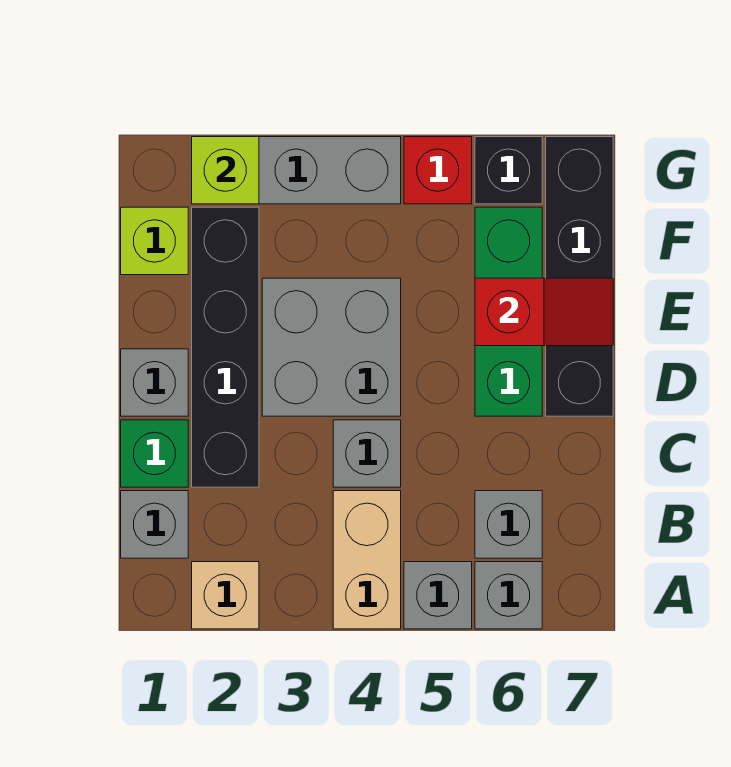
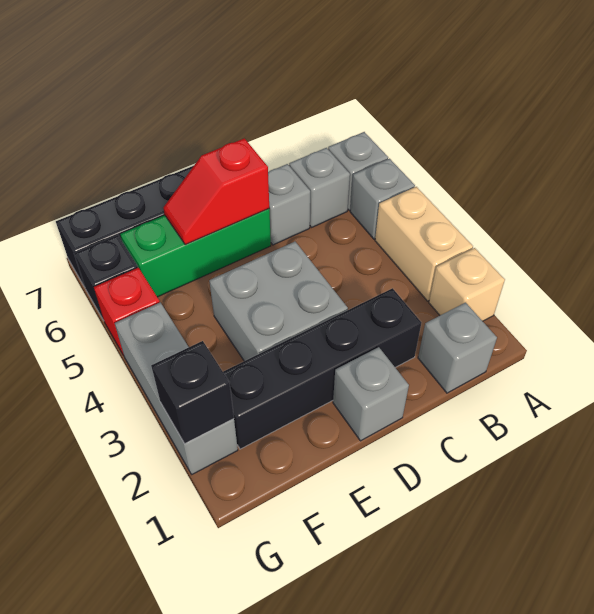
tan 1x2 brick [333,491,401,629] -> tan 1x2 brick turned to [375,187,473,301]
green 1x1 brick [121,420,188,487] -> none
grey 1x1 brick [333,420,401,487] -> grey 1x1 brick moved to [268,164,310,245]
red 1x2 slope [475,278,613,346] -> red 1x2 slope turned to [163,138,269,245]
lime 1x1 brick [121,207,188,275] -> none
lime 1x1 brick [192,137,259,204] -> black 1x1 brick [151,341,234,444]

